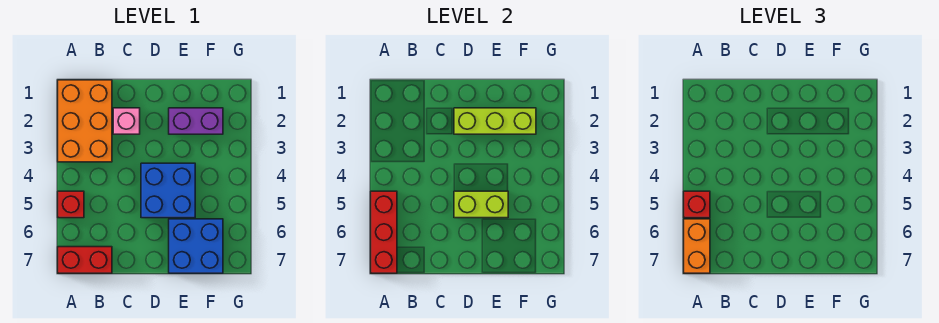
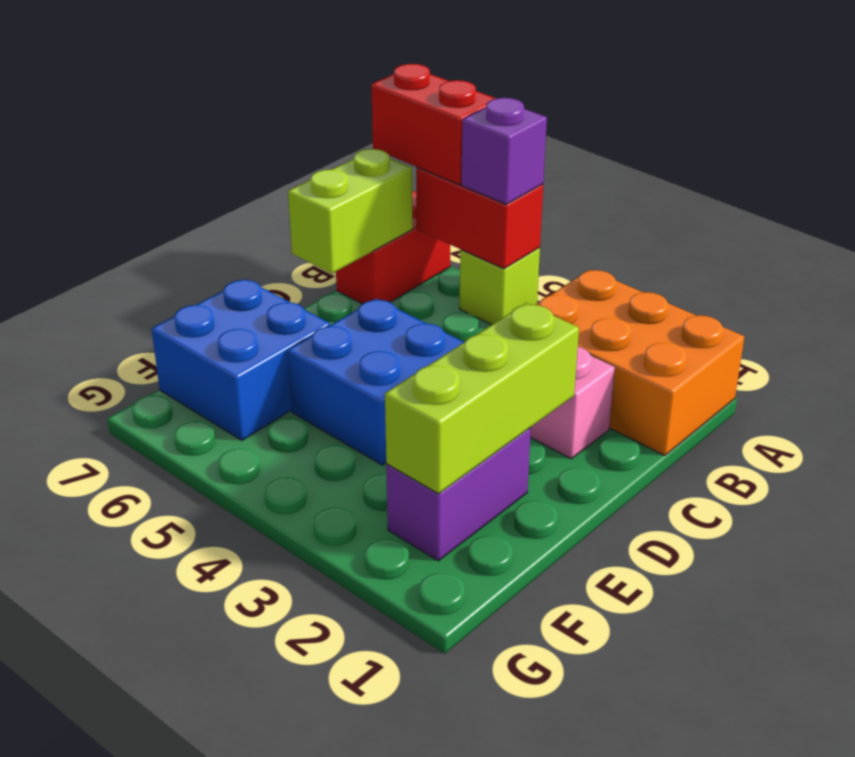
red 1x1 brick [58,191,84,218] -> lime 1x1 brick [459,248,540,325]
red 1x3 brick [371,191,397,273] -> red 1x2 brick [416,167,543,269]
red 1x1 brick [684,191,710,218] -> purple 1x1 brick [461,98,547,204]
orange 1x2 brick [684,219,710,273] -> red 1x2 brick [371,64,496,185]
lime 1x2 brick [454,191,508,218] -> lime 1x2 brick moved to [288,149,413,273]

